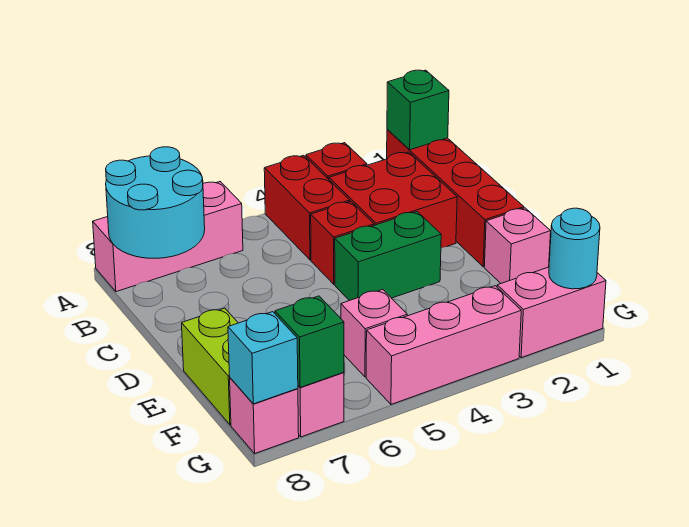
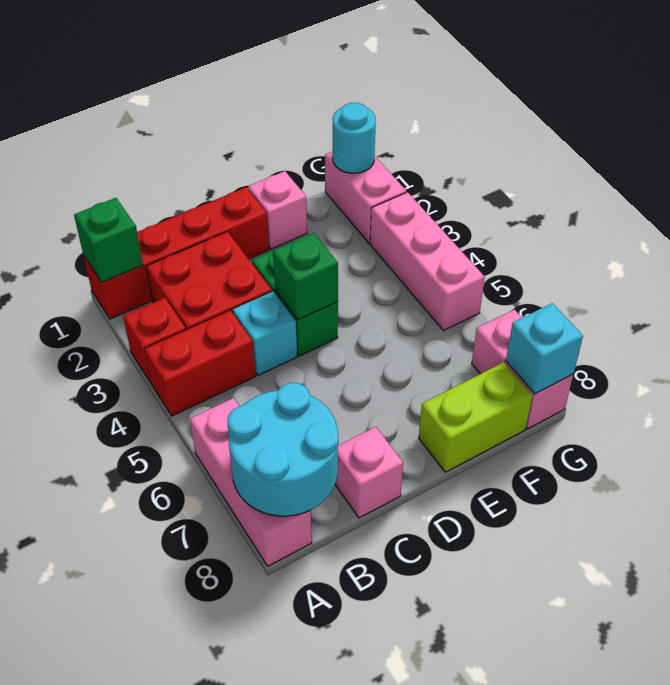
red 1x1 brick [311,201,374,284] -> cyan 1x1 brick [233,291,297,375]
pink 1x1 brick [341,289,407,377] -> pink 1x1 brick moved to [335,427,403,518]
green 1x1 brick [275,296,344,387] -> green 1x1 brick moved to [273,233,338,320]

